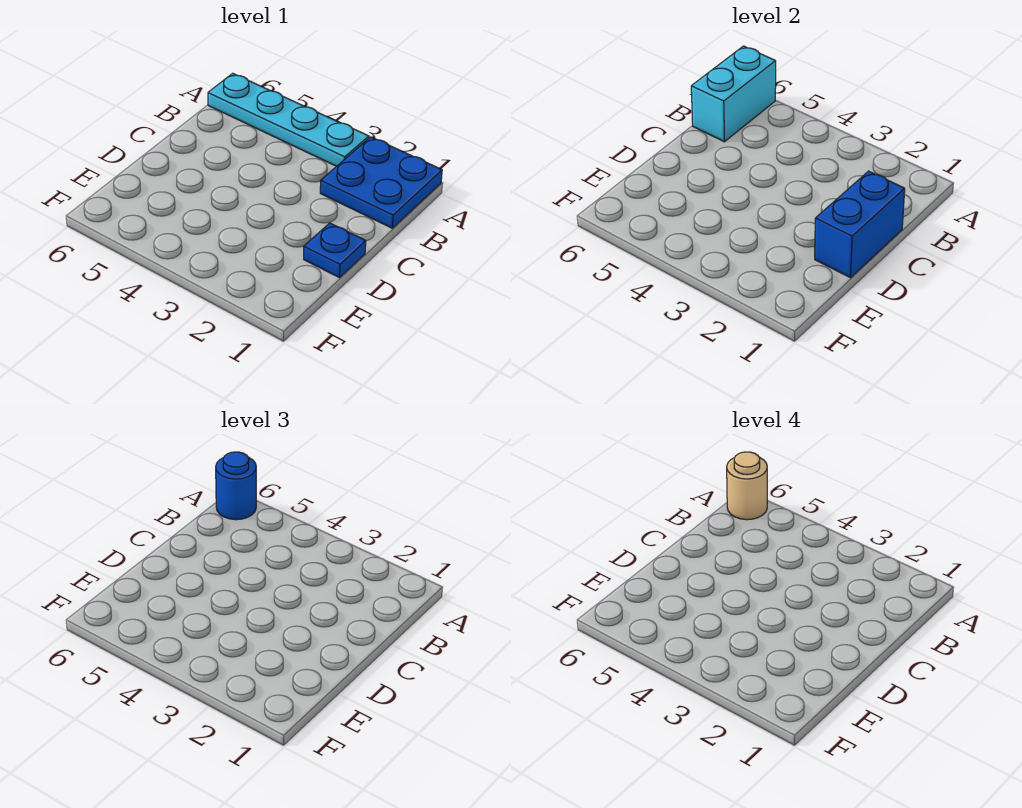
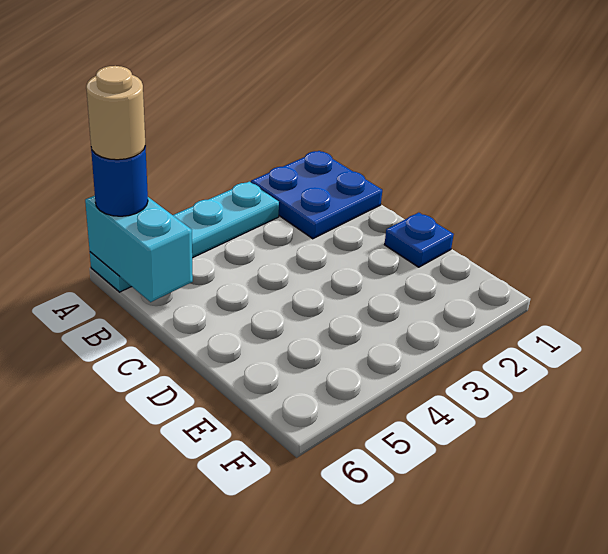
blue 1x2 brick [815,171,905,278] -> none

